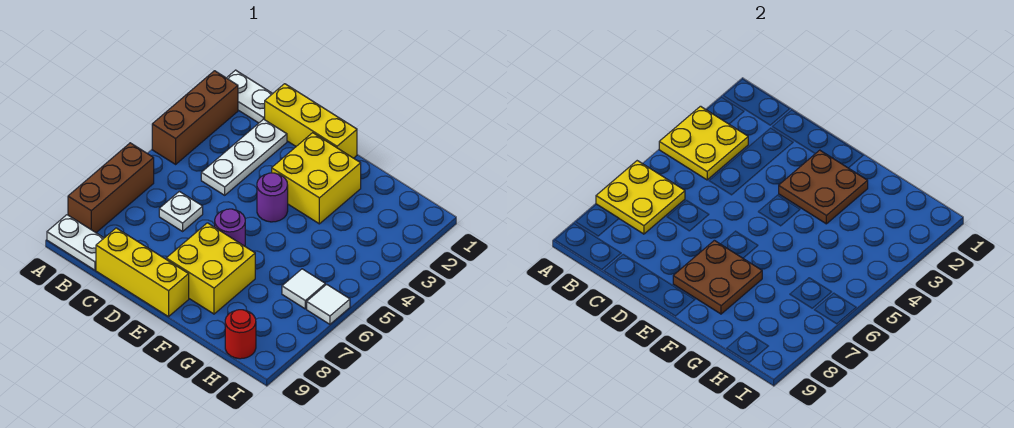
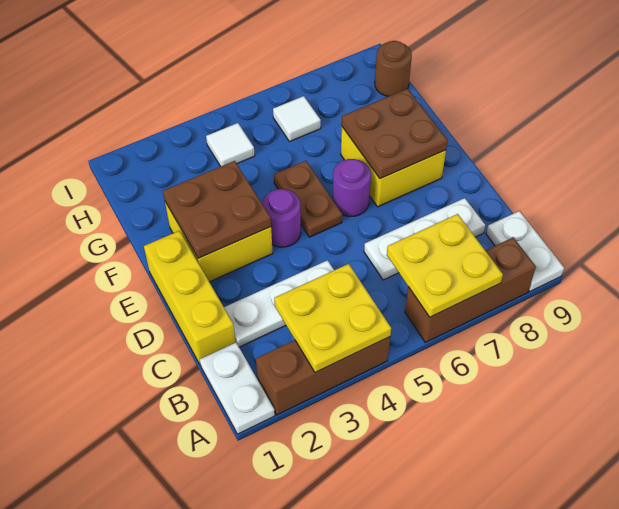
white 1x1 plate [159,191,203,231] -> white 1x3 plate [364,198,485,280]
yellow 1x3 brick [96,228,189,317] -> none
none -> brown 1x2 plate [274,161,342,237]
red 1x1 round brick [225,310,256,359] -> brown 1x1 round brick [375,41,412,96]
white 1x1 tile [307,284,350,324] -> white 1x1 tile moved to [206,123,255,166]

